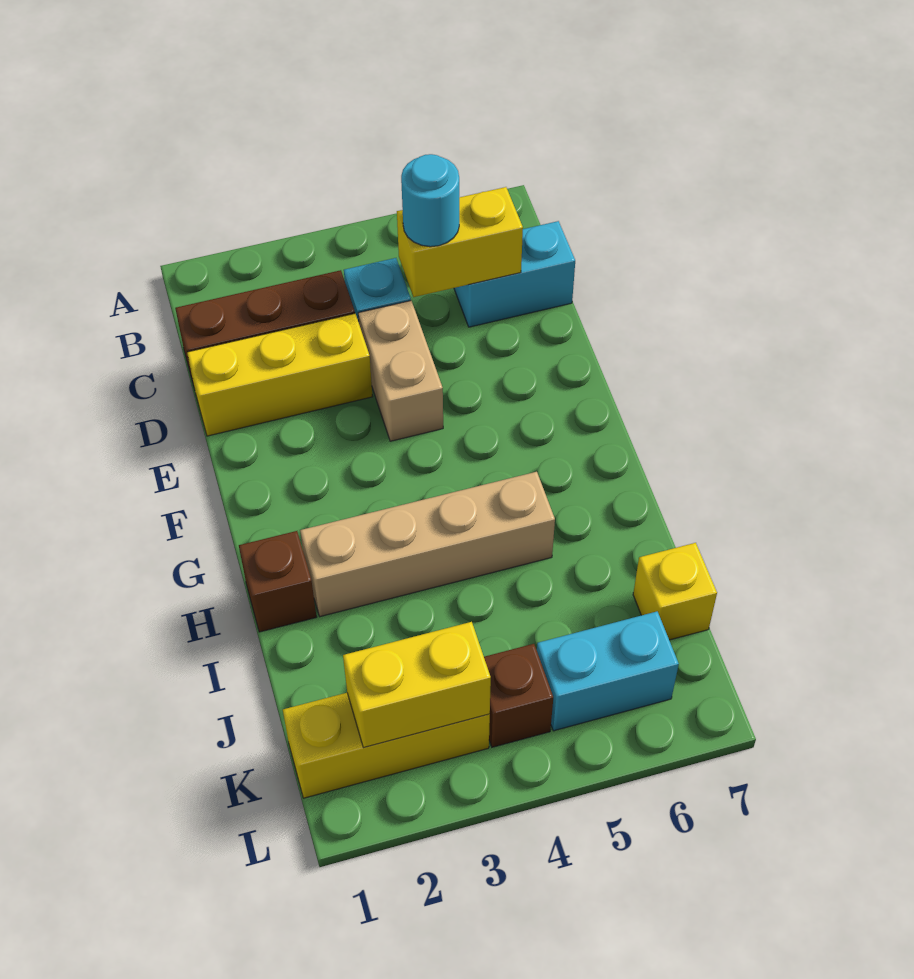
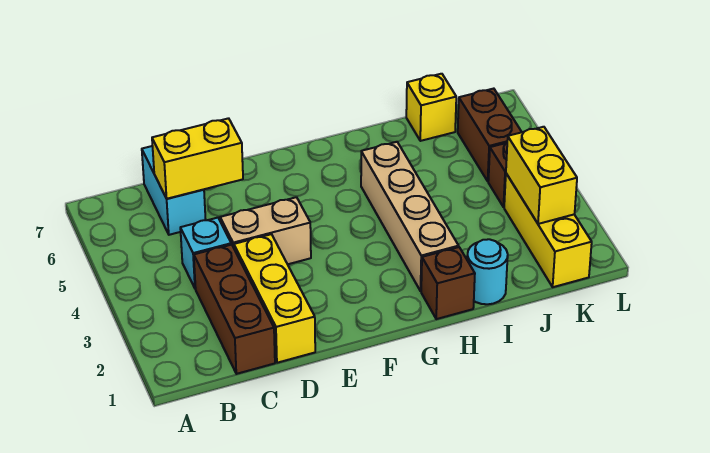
yellow 1x2 brick [397,187,523,297] -> yellow 1x2 brick turned to [152,118,243,199]
cyan 1x1 round brick [401,154,459,247] -> cyan 1x1 round brick moved to [467,239,508,304]
cyan 1x2 brick [537,612,679,731] -> brown 1x2 brick [458,89,521,181]

